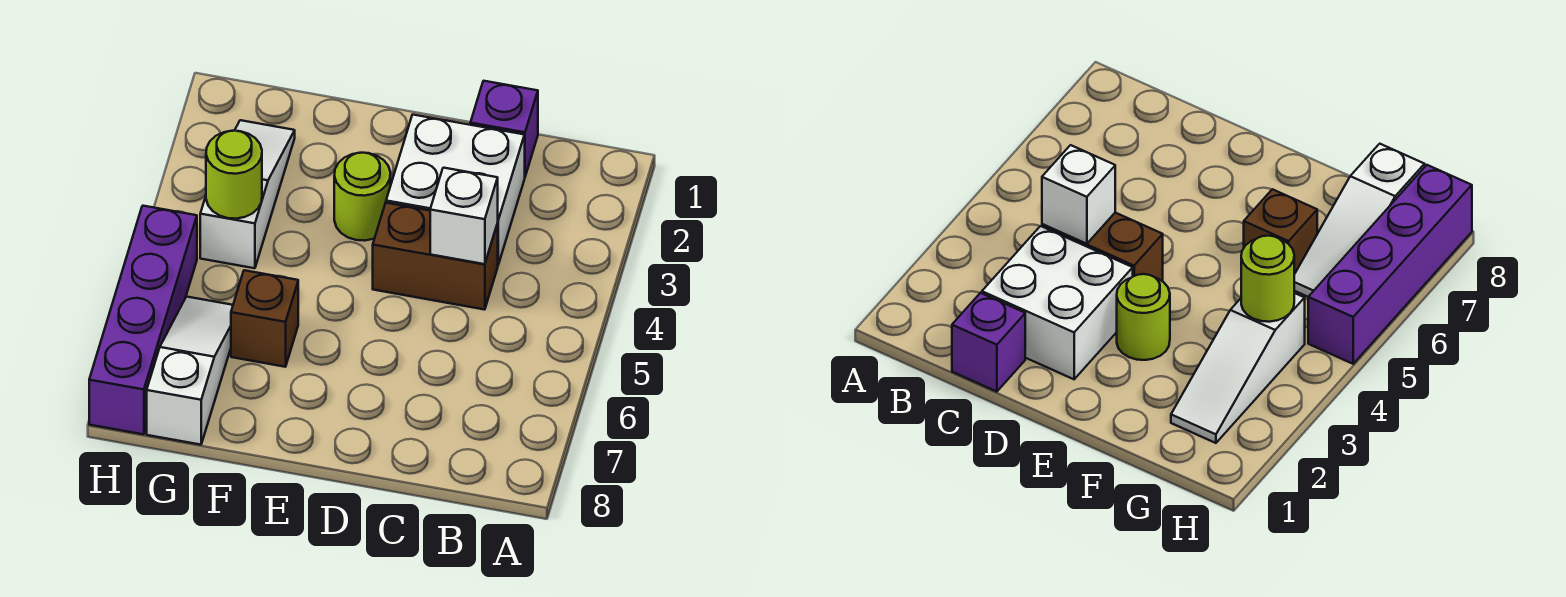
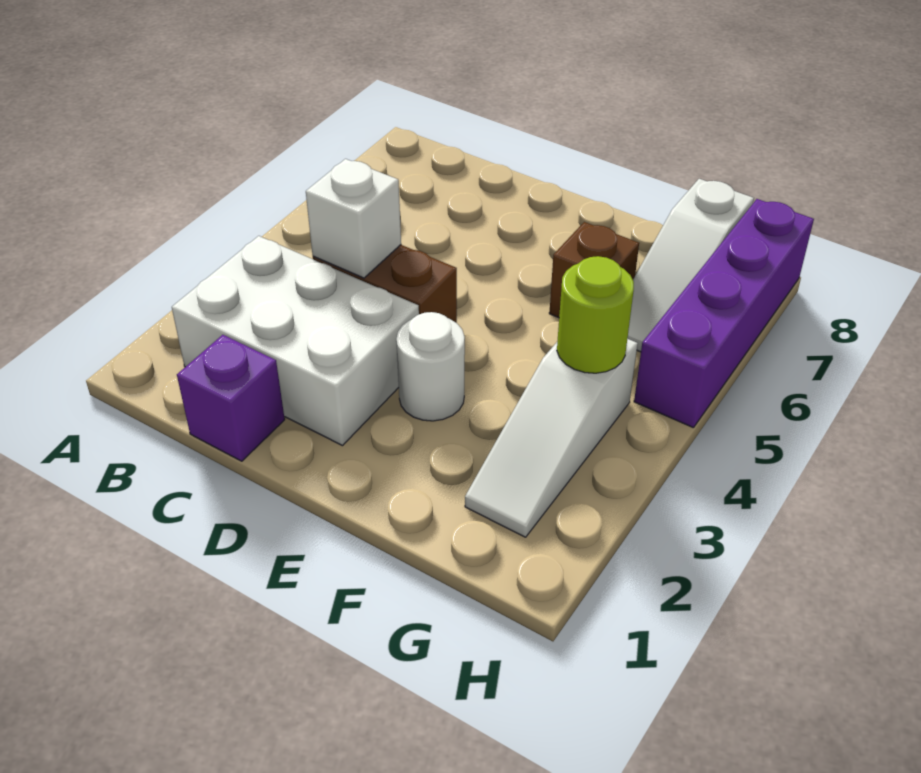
white 2x2 brick [386,115,525,265] -> white 2x3 brick [172,236,419,446]
lime 1x1 round brick [334,153,390,241] -> white 1x1 round brick [396,312,465,421]

